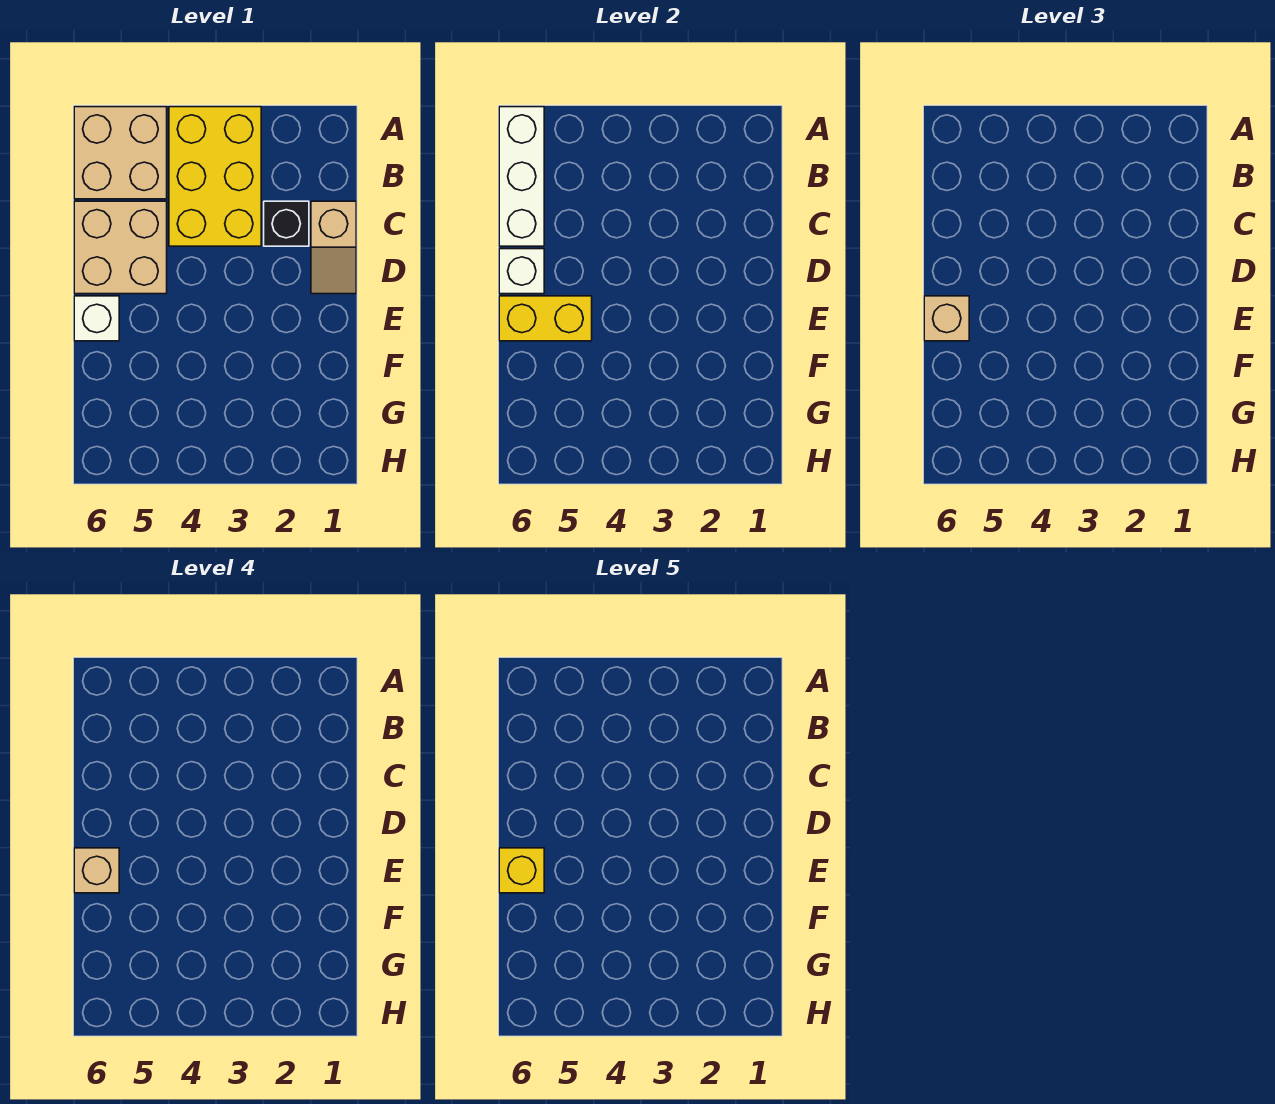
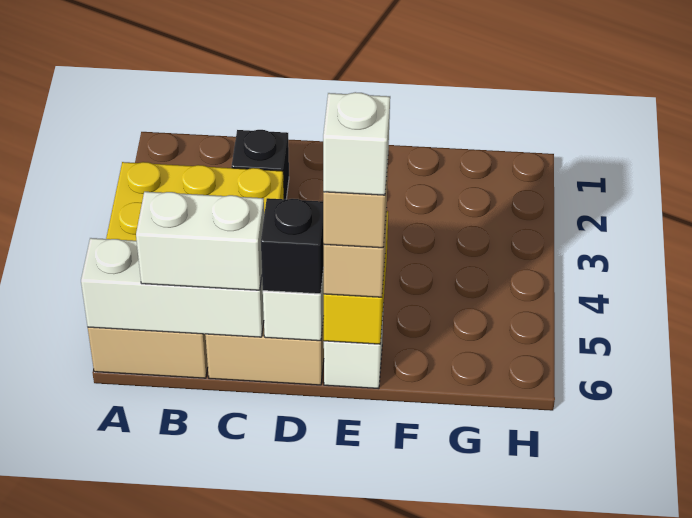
none -> white 1x2 brick [136,192,264,290]
tan 1x2 slope [311,201,356,294] -> none
none -> black 1x1 brick [261,198,324,294]
yellow 1x1 brick [499,848,544,893] -> white 1x1 brick [323,92,390,195]

